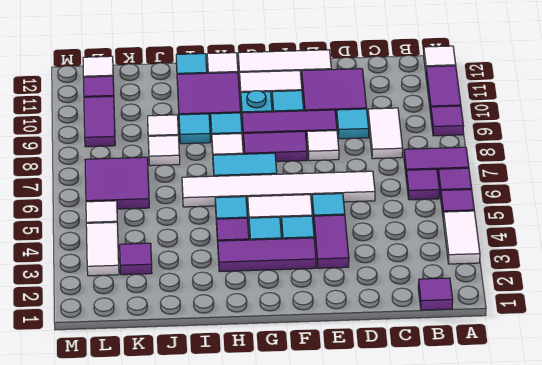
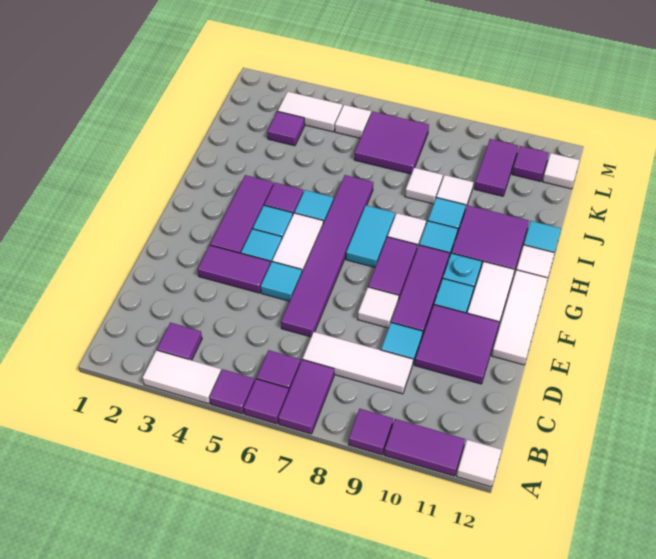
purple 1x1 tile [418,278,453,310] -> purple 1x1 tile moved to [157,323,202,360]
white 1x2 tile [368,108,403,159] -> white 1x3 tile [303,332,413,394]
white 1x6 tile [182,171,375,207] -> purple 1x6 tile [281,175,373,337]
purple 1x2 tile [84,96,115,147] -> purple 1x2 tile turned to [474,139,518,196]

